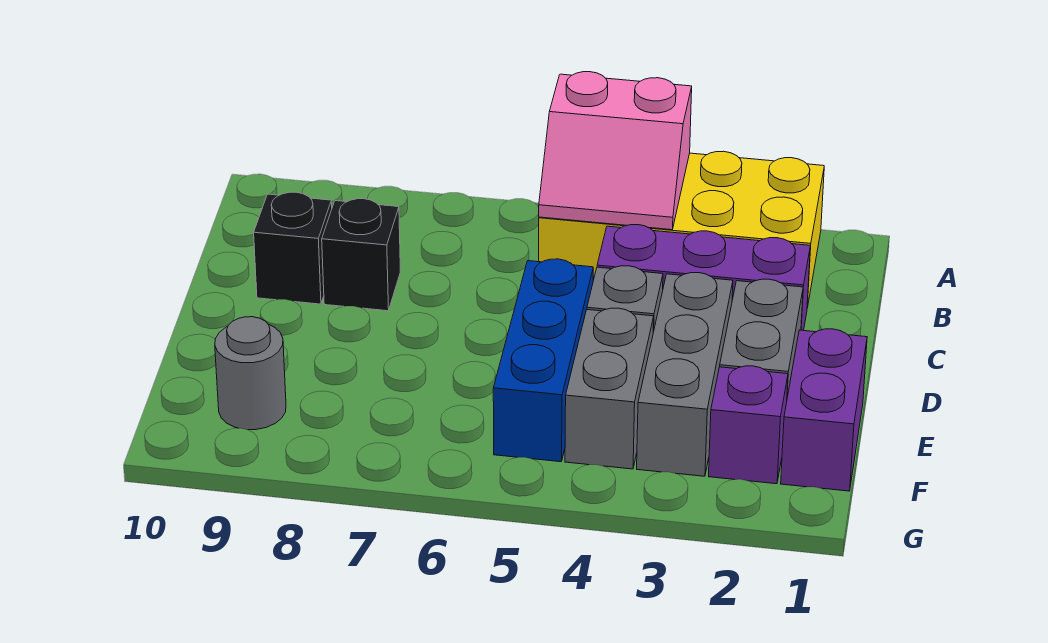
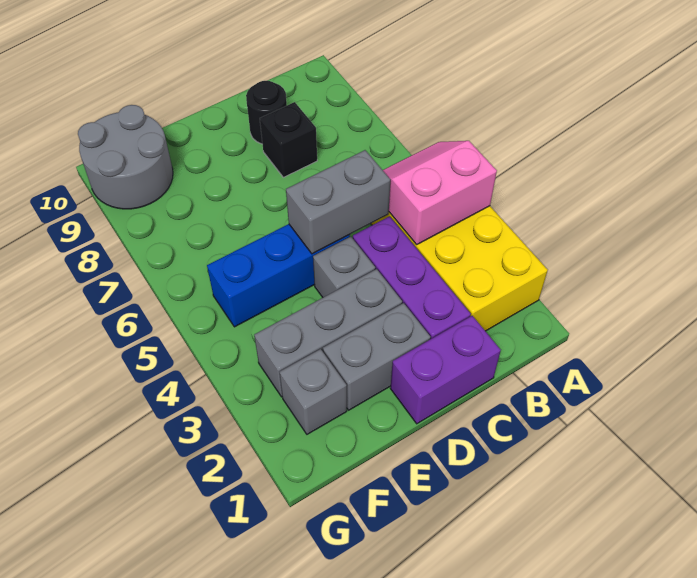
pink 2x2 slope [539,72,692,230] -> pink 2x2 slope turned to [383,141,497,245]
black 1x1 brick [254,192,332,304] -> black 1x1 round brick [246,81,287,144]
purple 1x2 brick [781,329,867,491] -> purple 1x2 brick moved to [391,316,501,424]
grey 1x2 brick [565,308,654,469] -> grey 1x2 brick moved to [286,150,390,254]
purple 1x1 brick [709,366,788,484] -> grey 1x1 brick [280,349,347,434]
grey 1x1 round brick [215,317,286,430] -> grey 2x2 round brick [78,105,173,209]

